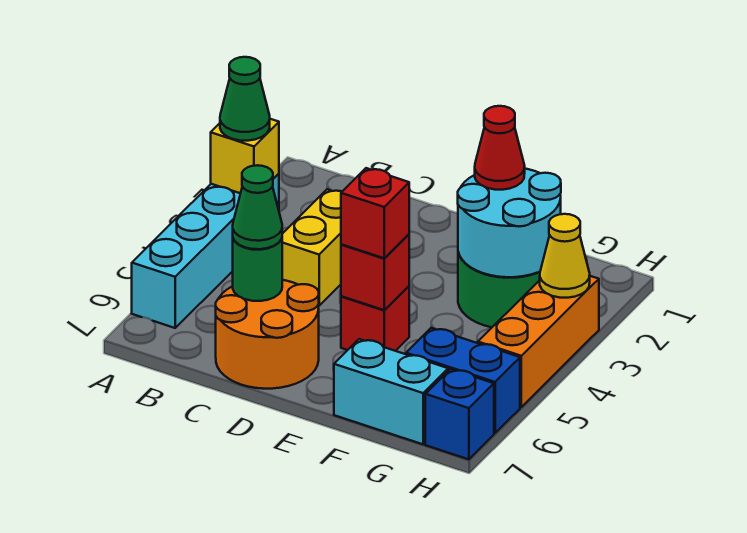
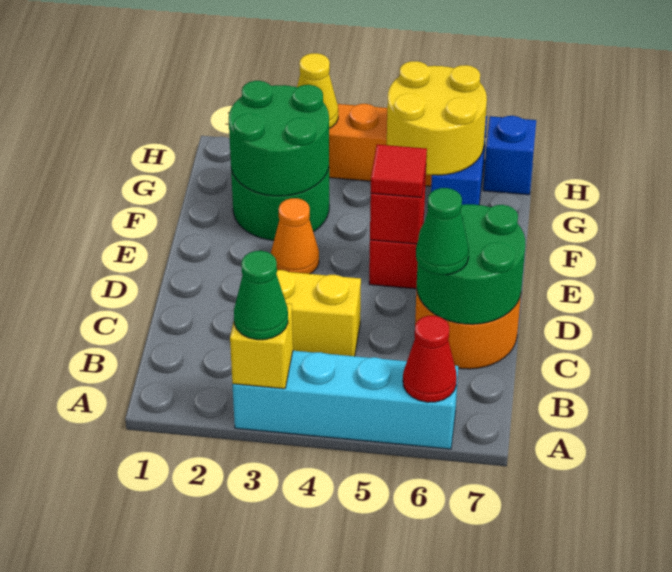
green 1x1 round brick [233,239,282,301] -> green 2x2 round brick [417,204,525,324]
none -> orange 1x1 cone [271,198,319,274]
red 1x1 brick [341,168,409,258] -> red 1x1 tile [371,144,427,198]
cyan 2x2 round brick [458,169,561,277] -> green 2x2 round brick [229,81,329,196]
red 1x1 cone [475,106,525,190] -> red 1x1 cone moved to [403,316,457,402]
cyan 1x2 brick [334,339,448,444] -> none
none -> yellow 2x2 round brick [387,61,487,175]

